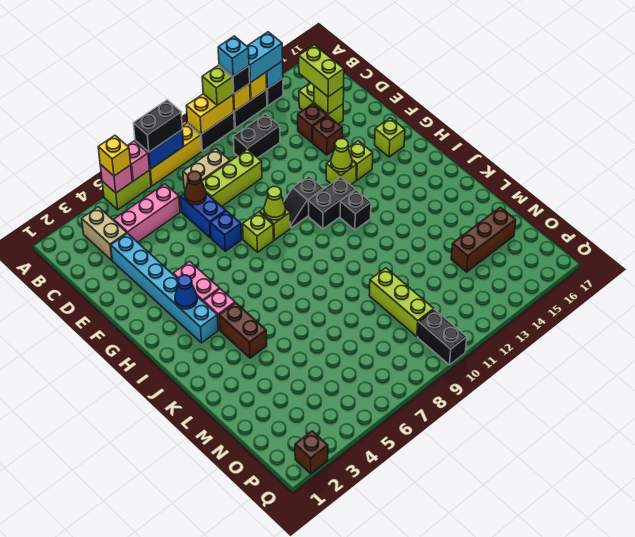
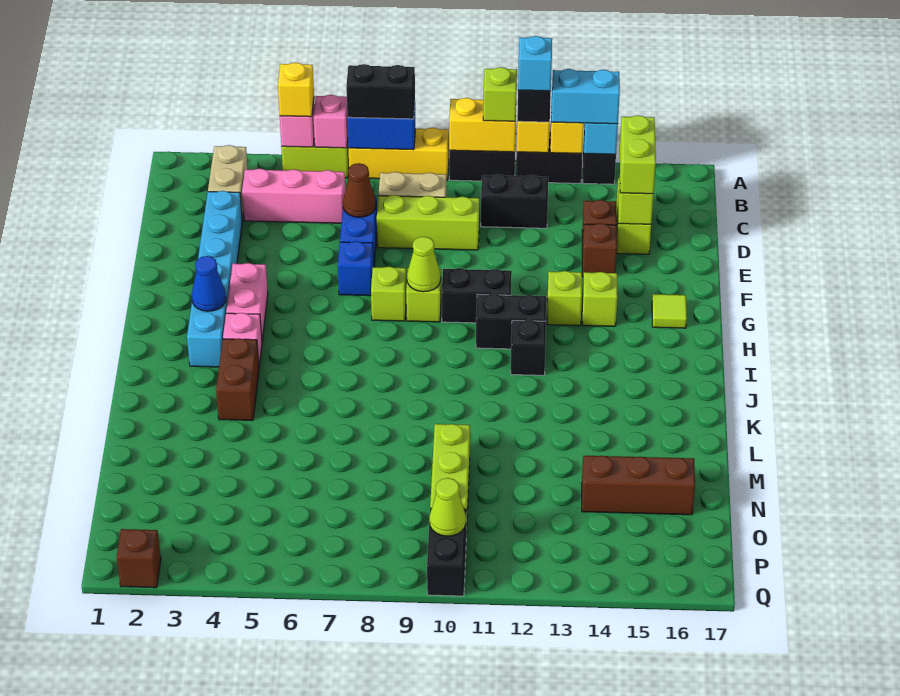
black 1x2 slope [284,176,324,228] -> black 1x2 brick [442,268,512,323]
lime 1x1 cone [331,139,352,172] -> lime 1x1 cone moved to [429,478,466,536]
lime 1x1 brick [375,118,405,157] -> lime 1x1 tile [652,294,687,328]

